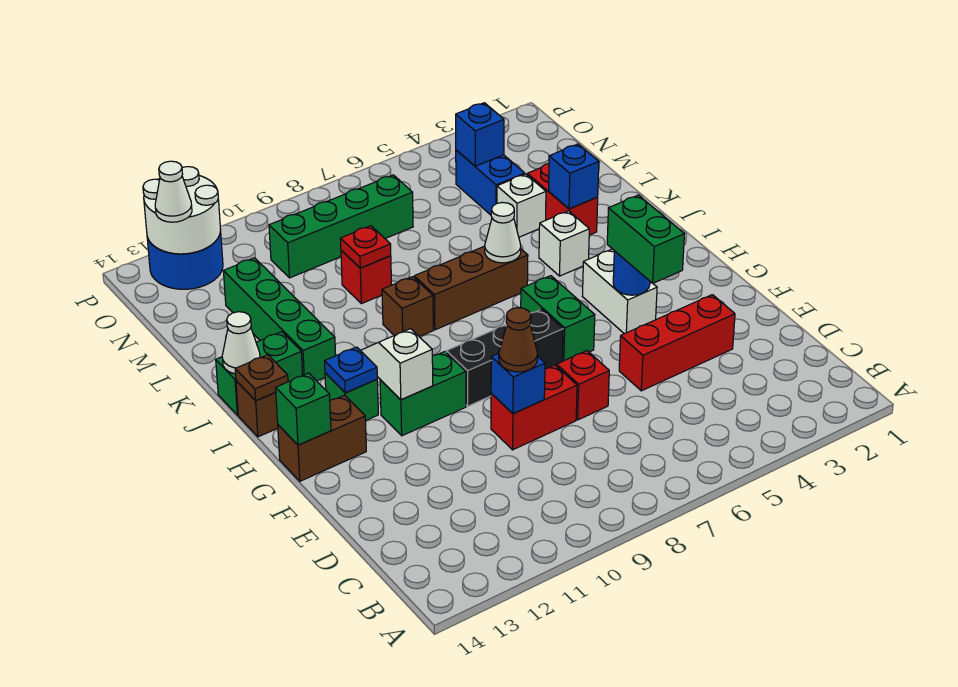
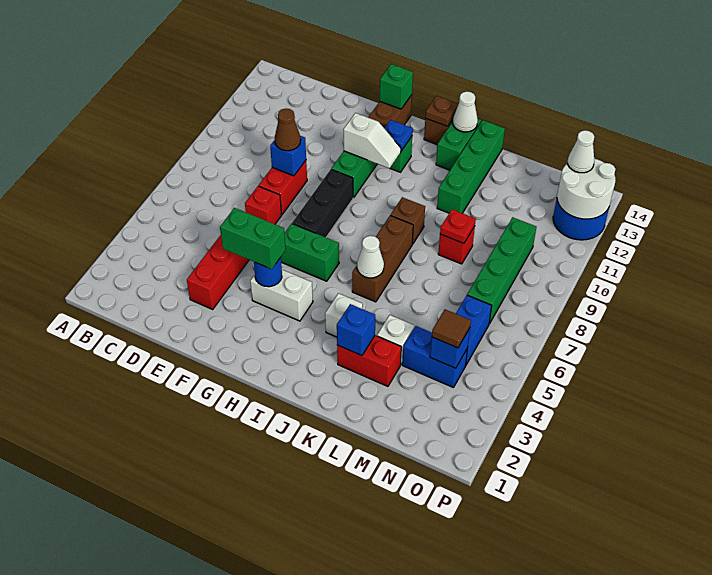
green 1x4 brick [223,258,336,381] -> green 1x4 brick turned to [437,120,505,213]
none -> brown 1x1 tile [432,309,471,348]
none -> blue 1x2 brick [456,295,492,366]

